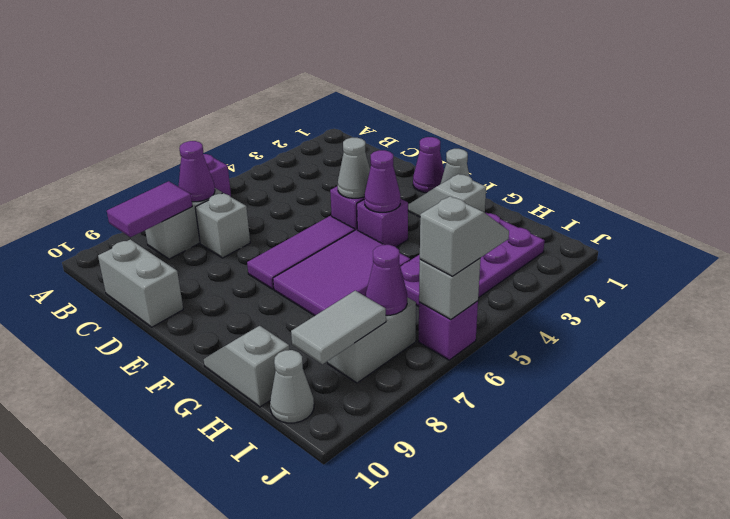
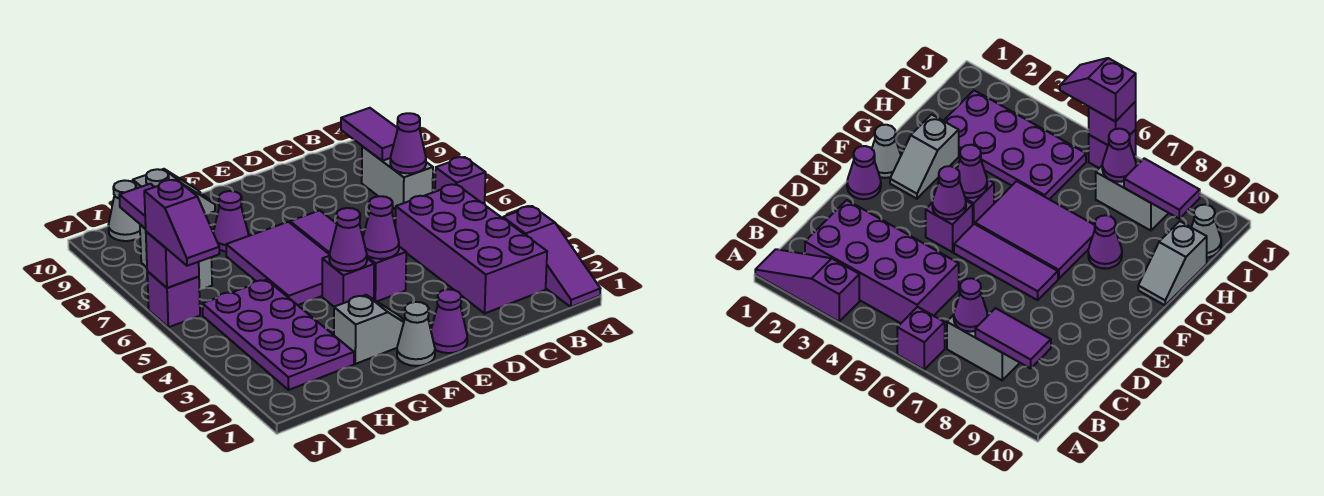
none -> purple 1x3 slope [503,206,600,307]
none -> purple 2x4 brick [396,184,547,313]
grey 1x1 brick [195,193,250,258] -> none
grey 1x2 brick [98,239,183,327] -> none
grey 1x1 cone [338,138,370,198] -> purple 1x1 cone [363,196,399,259]
none -> purple 1x1 cone [213,191,249,251]
grey 1x2 tile [291,291,386,364] -> purple 1x2 tile [119,184,154,229]
grey 1x2 slope [420,196,509,276] -> purple 1x2 slope [144,180,219,266]
grey 1x1 brick [419,258,480,320] -> purple 1x1 brick [146,232,199,288]

